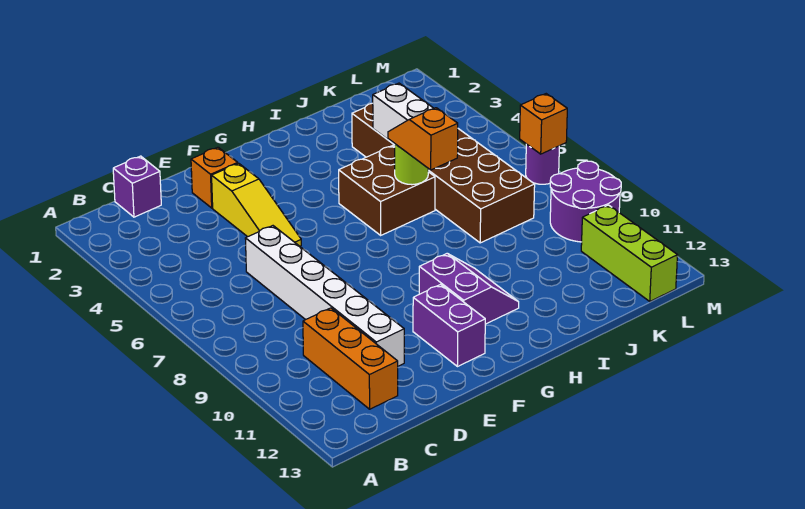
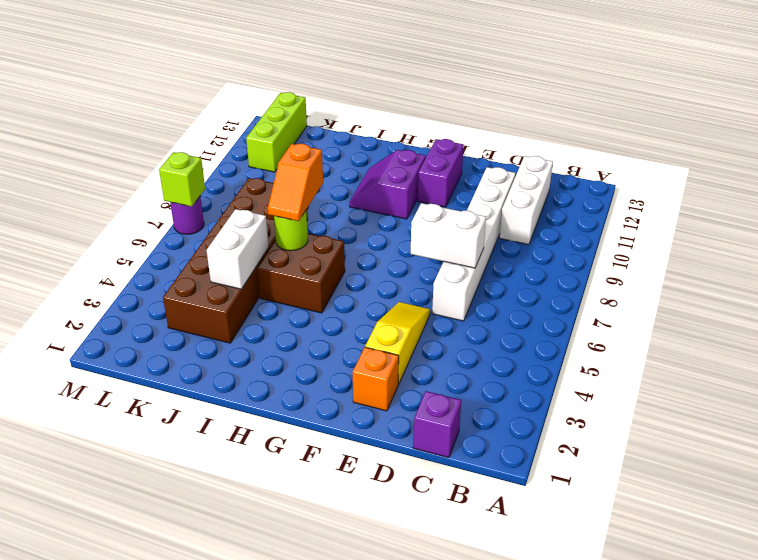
orange 1x3 brick [303,308,398,409] -> white 1x3 brick [499,156,553,245]
none -> white 1x2 brick [411,203,486,268]
purple 2x2 round brick [550,161,621,242] -> none
orange 1x1 brick [520,94,567,154] -> lime 1x1 brick [159,152,205,207]

